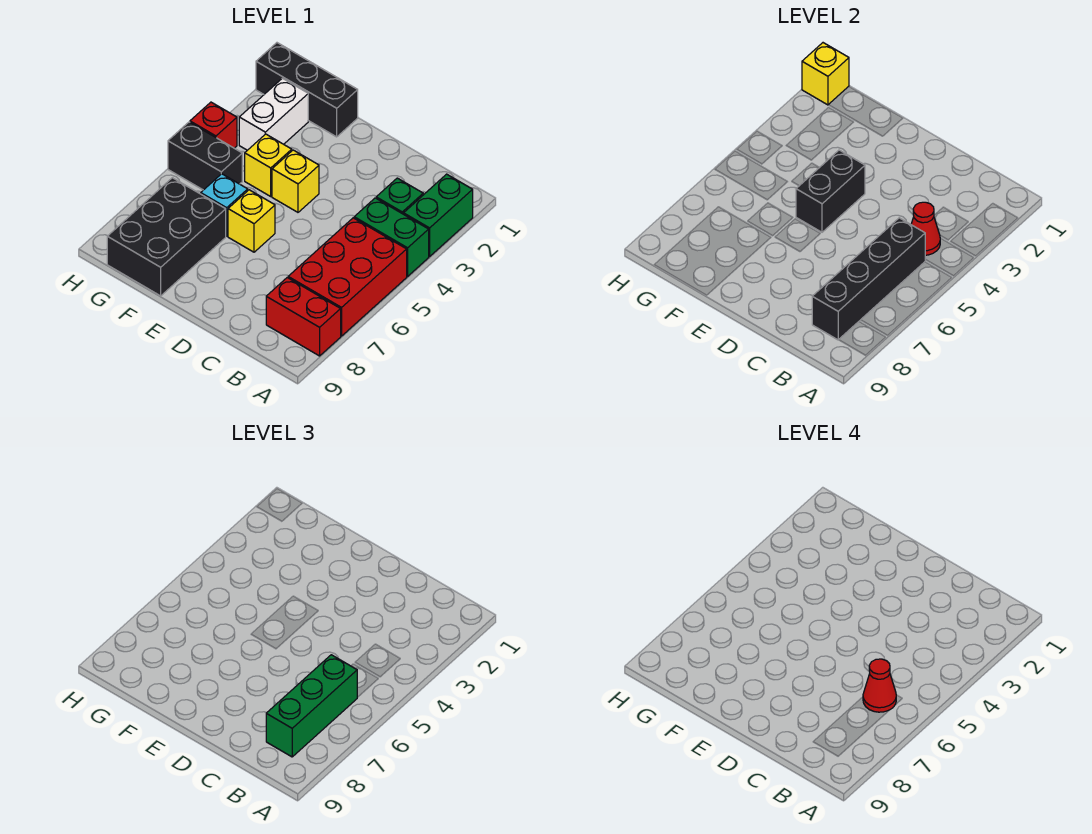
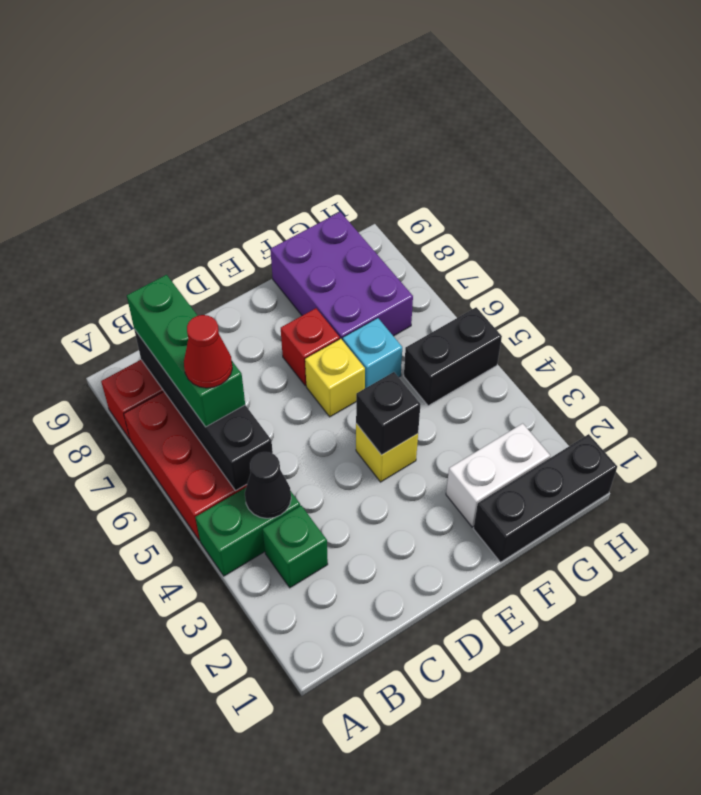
green 1x2 brick [404,174,473,256] -> none
red 1x1 cone [911,202,940,255] -> black 1x1 cone [245,452,291,518]
black 1x2 brick [796,150,865,232] -> black 1x1 brick [356,372,421,455]
yellow 1x1 brick [245,134,292,196] -> none
black 2x3 brick [107,178,226,296] -> purple 2x3 brick [270,212,413,340]
white 1x2 brick [239,78,308,150] -> white 1x2 brick turned to [446,423,550,527]
yellow 1x1 brick [802,43,849,105] -> none
red 1x1 brick [190,102,237,148] -> red 1x1 brick moved to [281,308,340,386]

